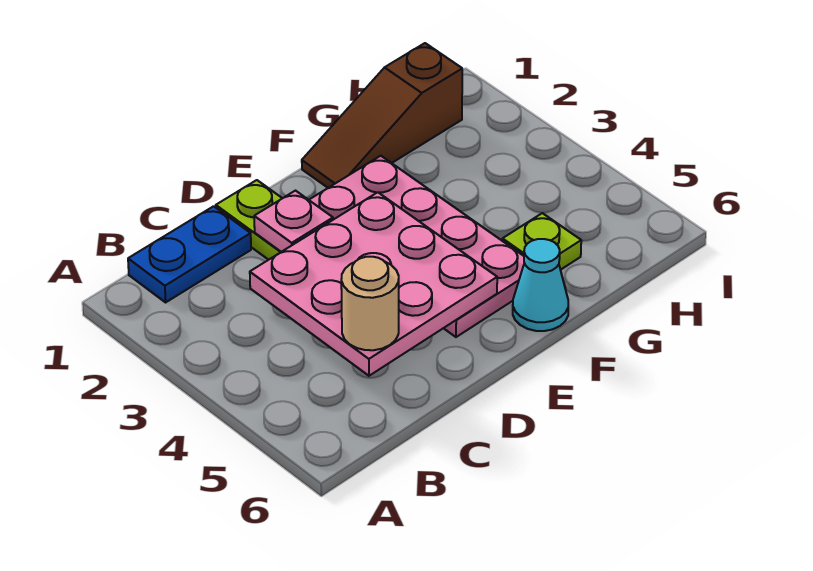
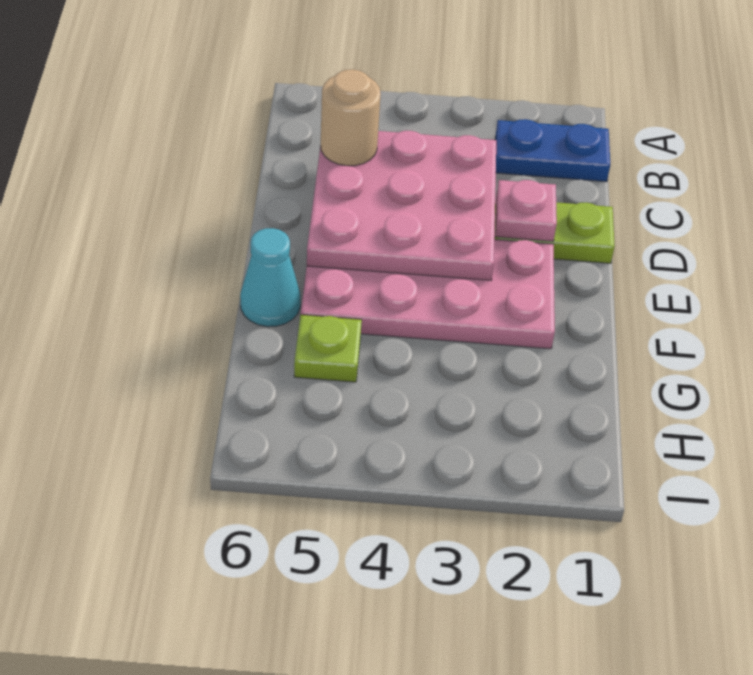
blue 1x2 plate [128,206,251,302] -> blue 1x2 plate turned to [495,119,610,182]
brown 1x3 slope [302,43,462,188] -> none

